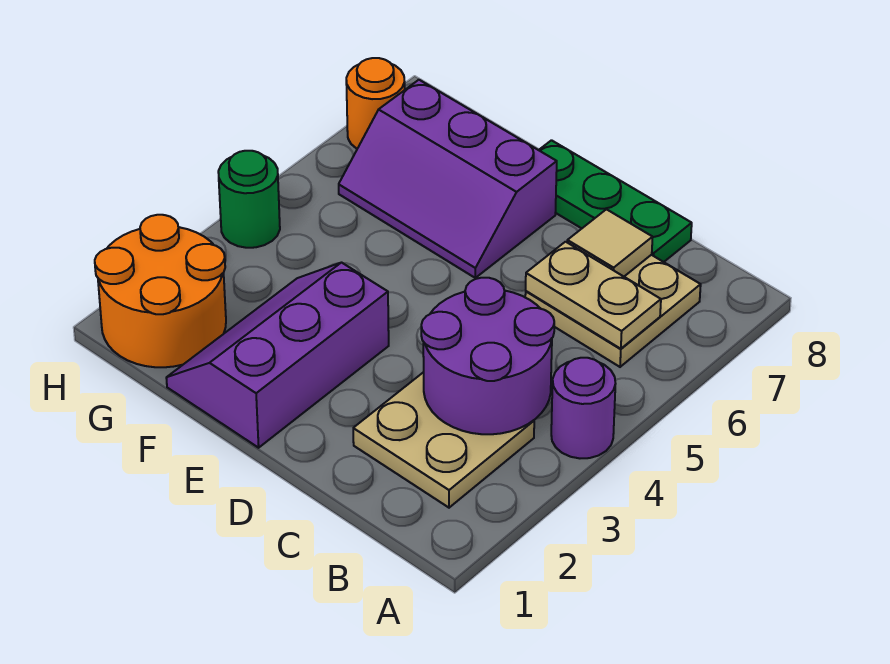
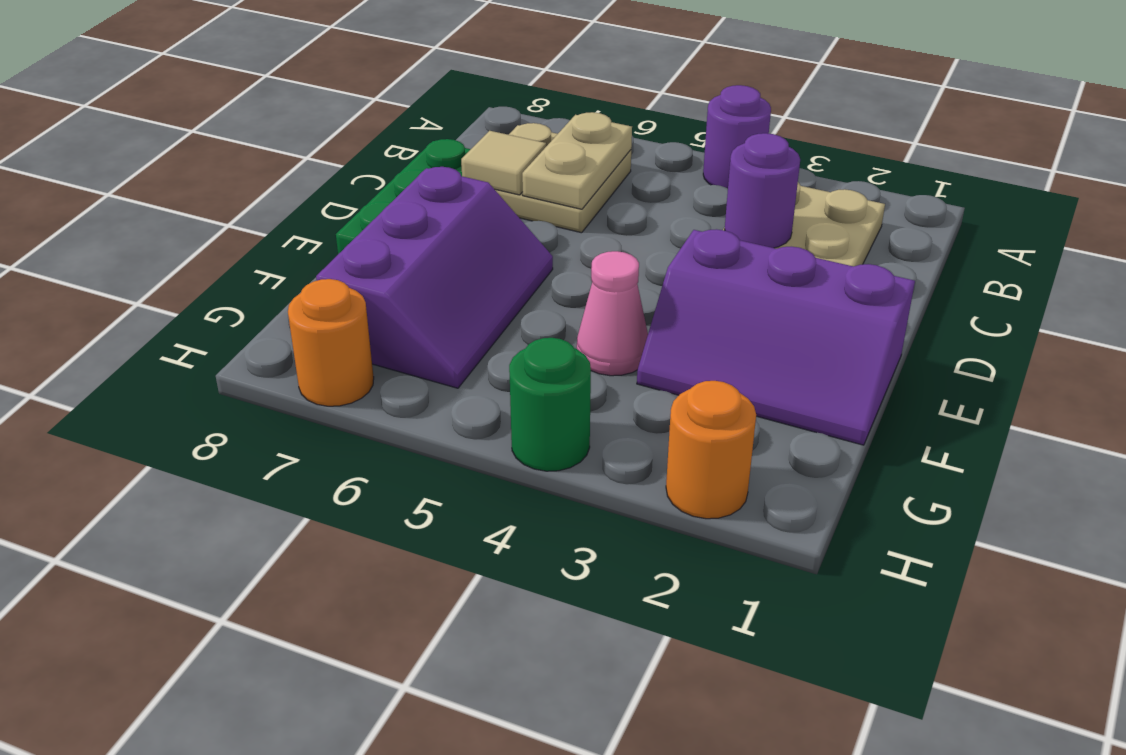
purple 2x2 round brick [421,278,554,434] -> purple 1x1 round brick [725,133,800,248]
none -> pink 1x1 cone [577,251,648,376]
orange 2x2 round brick [95,215,226,367] -> orange 1x1 round brick [666,381,756,519]

